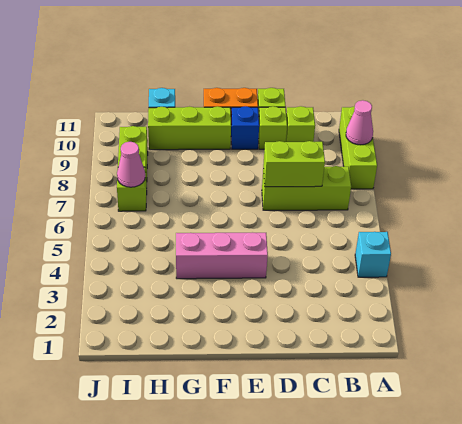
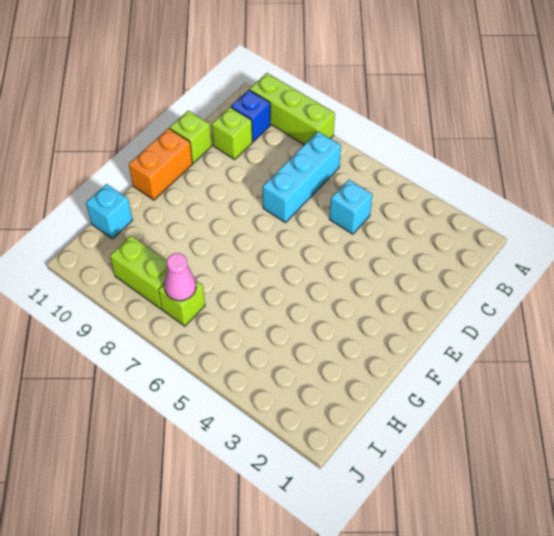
cyan 1x1 brick [355,232,391,277] -> cyan 1x1 brick moved to [330,180,373,234]
pink 1x1 cone [346,100,373,145] -> none
lime 1x3 brick [262,166,351,210] -> cyan 1x3 brick [263,131,341,223]
lime 1x2 brick [263,141,325,187] -> none
lime 1x1 brick [258,106,287,149] -> none
pink 1x3 brick [176,232,268,279] -> none
blue 1x1 brick [231,106,259,149] -> blue 1x1 brick moved to [231,90,271,142]
lime 1x3 brick [148,106,231,150] -> none

